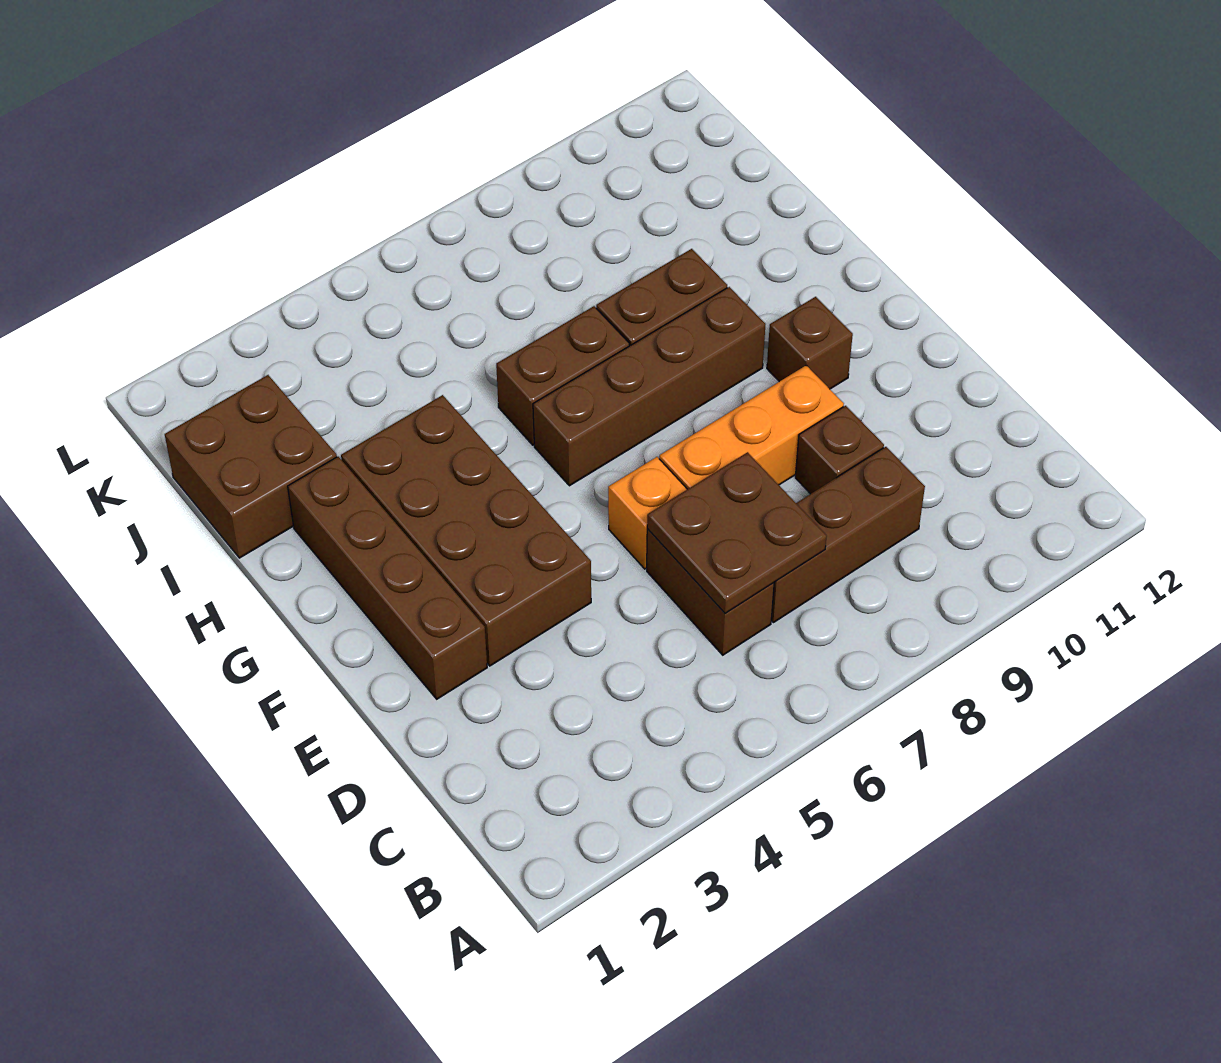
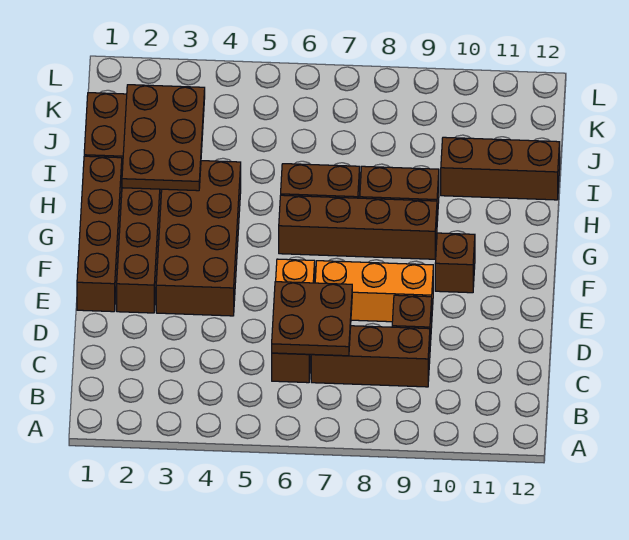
none -> brown 1x4 brick [77,156,122,312]
none -> brown 2x3 plate [122,85,205,191]
none -> brown 1x3 brick [441,137,560,200]

